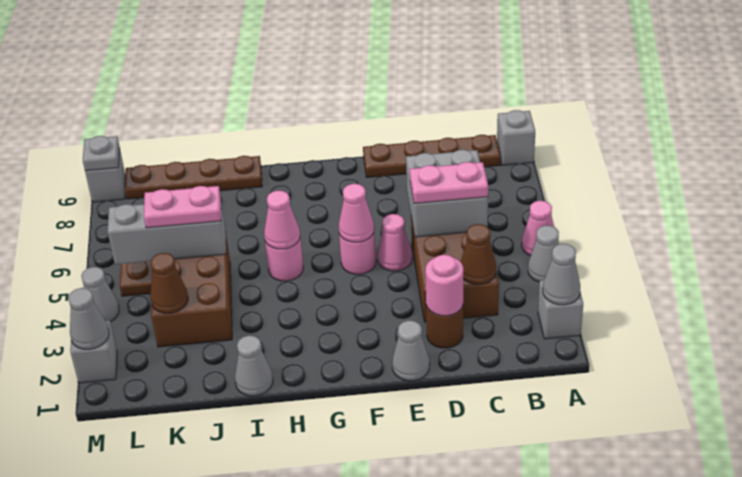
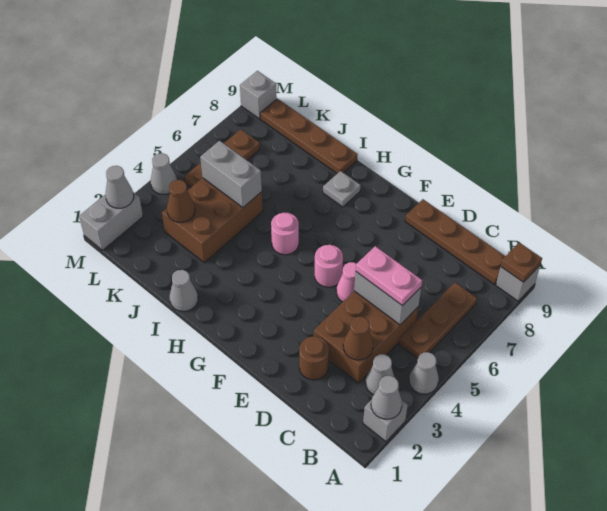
pink 1x1 cone [522,201,554,256] -> none
none -> brown 1x1 plate [500,243,542,282]
none -> brown 1x3 plate [399,283,477,358]
grey 2x2 brick [406,150,488,237] -> grey 1x2 brick [354,272,421,325]
pink 1x1 round brick [425,255,463,316] -> none
grey 1x1 cone [392,320,430,381] -> grey 1x1 cone moved to [366,354,394,395]
pink 1x1 cone [339,184,374,242] -> none
pink 1x1 cone [264,190,300,249] -> none
grey 1x3 brick [107,203,226,264] -> grey 1x2 brick [200,141,262,208]
pink 1x2 plate [144,186,221,228] -> none
grey 1x1 brick [70,321,117,383] -> grey 1x2 brick [79,192,143,250]
grey 1x1 plate [83,136,120,171] -> grey 1x1 plate moved to [323,171,361,207]

